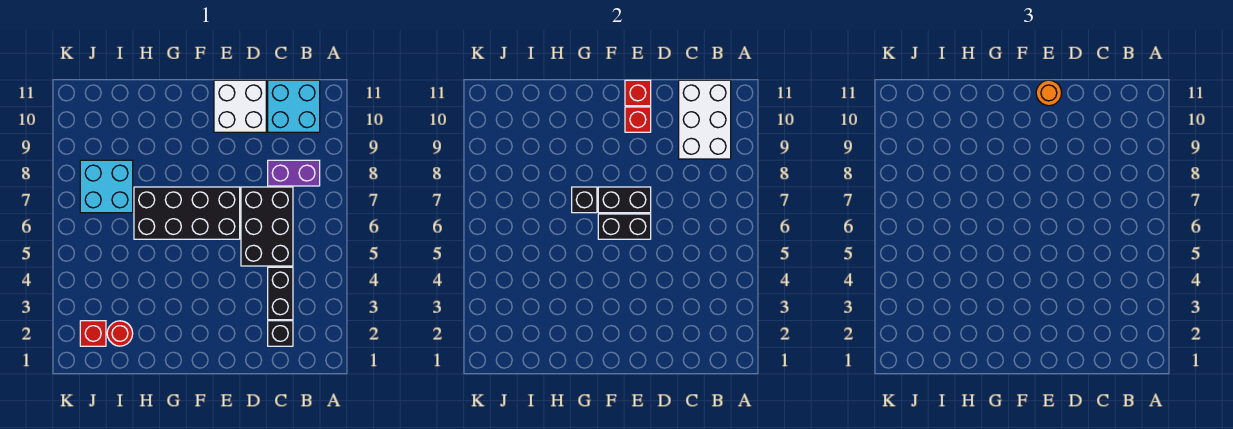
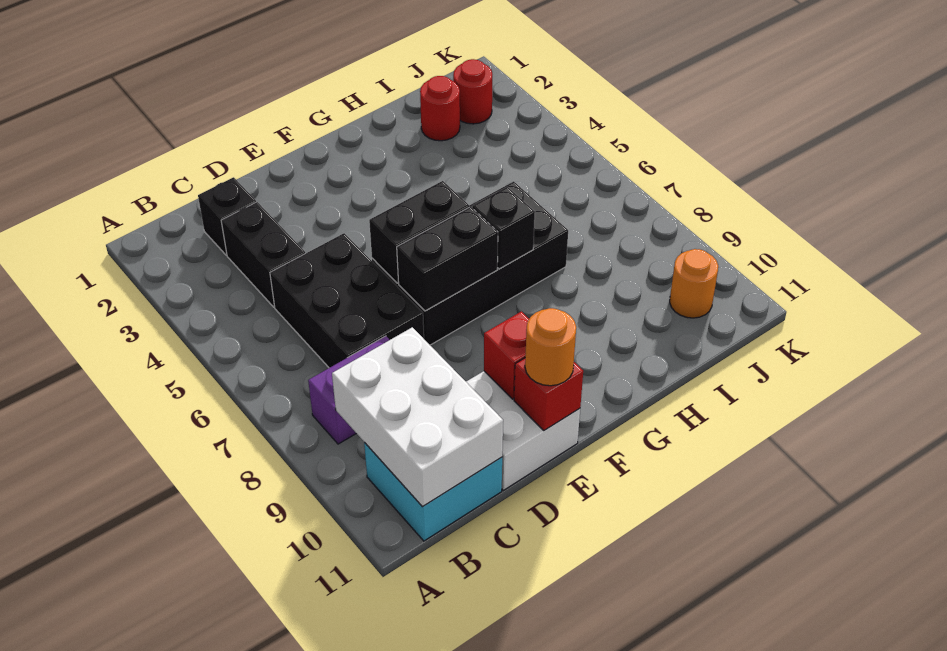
cyan 2x2 brick [80,160,133,213] -> none
red 1x1 brick [80,321,106,346] -> red 1x1 round brick [453,59,492,124]
none -> orange 1x1 round brick [670,249,718,318]

